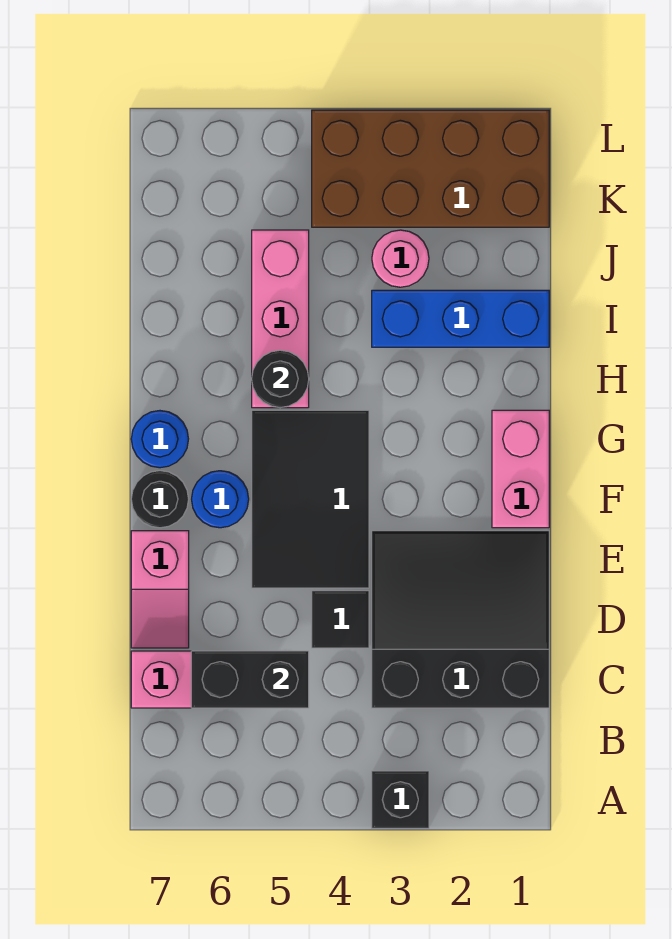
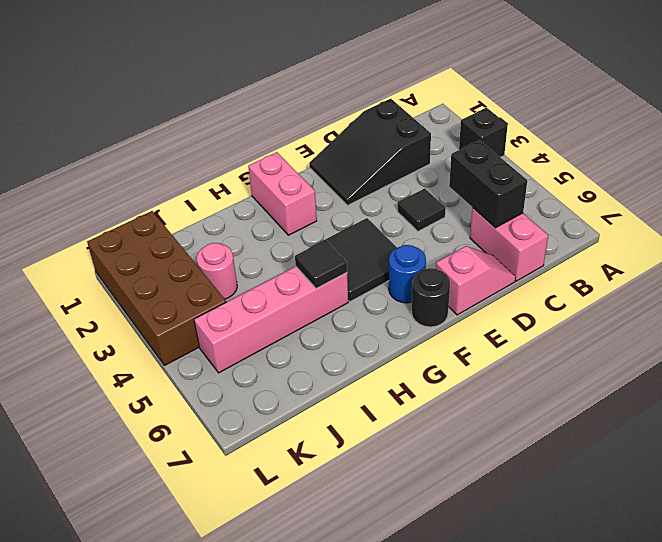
black 3x3 slope [372,531,549,708] -> black 2x3 slope [309,99,431,205]
black 2x3 tile [252,410,369,588] -> black 2x2 tile [308,218,397,302]
pink 1x2 brick [492,410,549,528] -> pink 1x2 brick turned to [248,152,317,235]
blue 1x1 round brick [131,411,188,468] -> none
pink 1x3 brick [252,230,309,408] -> pink 1x4 brick [194,266,348,373]
black 1x1 round brick [252,350,309,408] -> black 1x1 tile [295,240,347,289]
blue 1x3 brick [372,290,549,347] -> none

